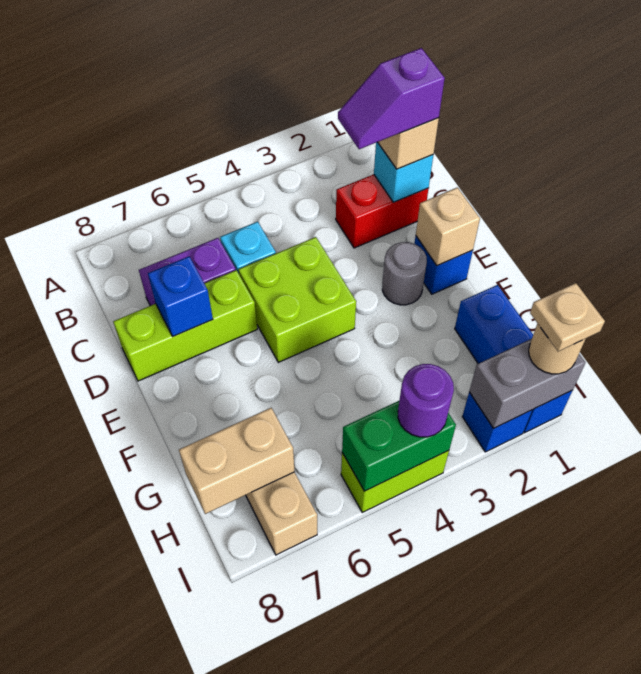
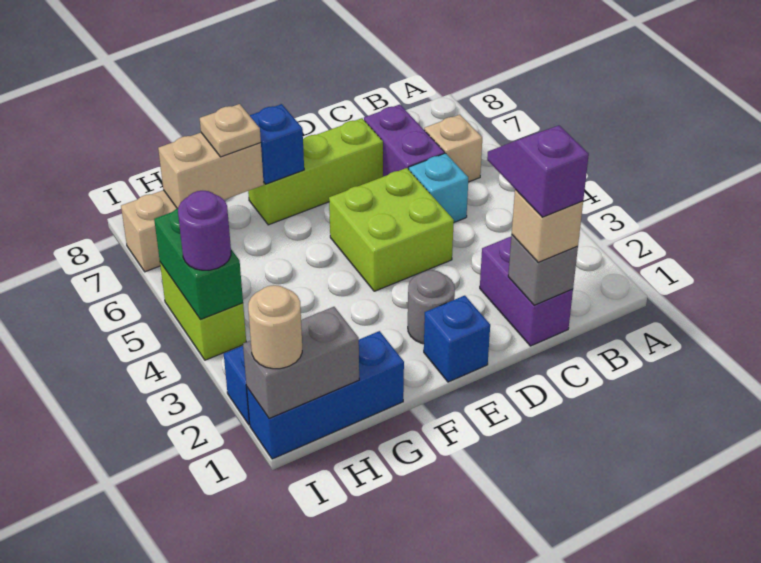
red 1x2 brick [336,174,429,248] -> purple 1x2 brick [480,237,573,346]
cyan 1x1 brick [374,142,433,202] -> grey 1x1 brick [508,235,578,305]
lime 1x3 brick [113,270,257,381] -> lime 1x3 brick turned to [248,118,383,225]
blue 1x1 brick [148,257,213,336] -> blue 1x1 brick moved to [249,104,304,184]
tan 1x1 brick [416,188,480,266] -> tan 1x1 brick moved to [424,115,482,182]
tan 1x2 brick [179,408,295,514] -> tan 1x2 brick turned to [158,133,264,209]
grey 1x2 brick [469,339,585,428] -> grey 1x2 brick turned to [243,307,359,419]
tan 1x1 plate [530,283,605,351] -> tan 1x1 plate moved to [200,104,261,157]

